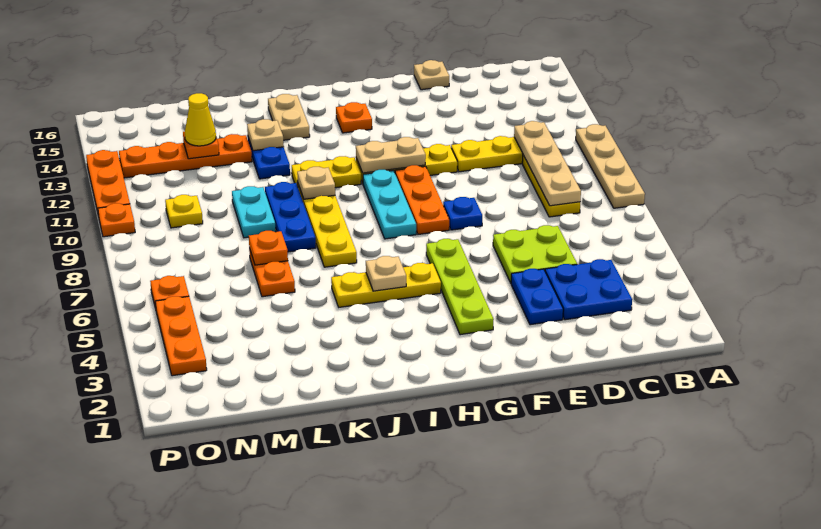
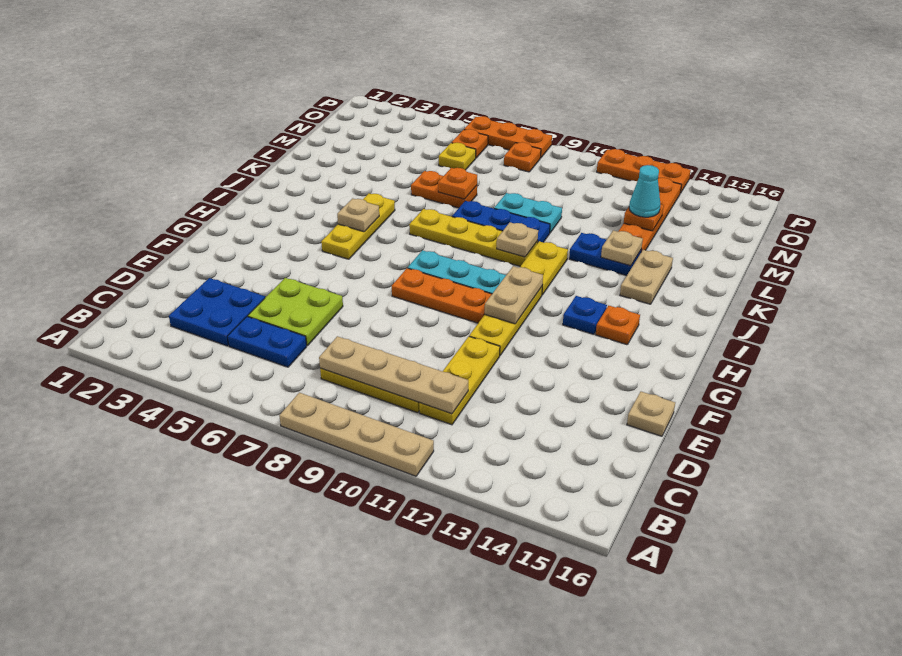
blue 1x2 plate [511,269,563,325] -> blue 1x2 plate moved to [227,317,307,367]
blue 1x1 plate [443,197,482,230] -> blue 1x1 plate moved to [563,296,607,334]
lime 1x4 plate [426,239,494,335] -> none
tan 1x2 plate [268,94,310,140] -> tan 1x2 plate turned to [620,250,673,304]
yellow 1x1 cone [185,93,216,146] -> cyan 1x1 cone [629,165,661,217]
yellow 1x1 plate [165,195,203,228] -> yellow 1x1 plate moved to [439,143,476,170]
orange 1x3 plate [155,296,207,376] -> orange 1x3 plate moved to [464,116,552,158]
orange 1x1 plate [98,203,135,237] -> orange 1x1 plate moved to [504,142,541,172]

